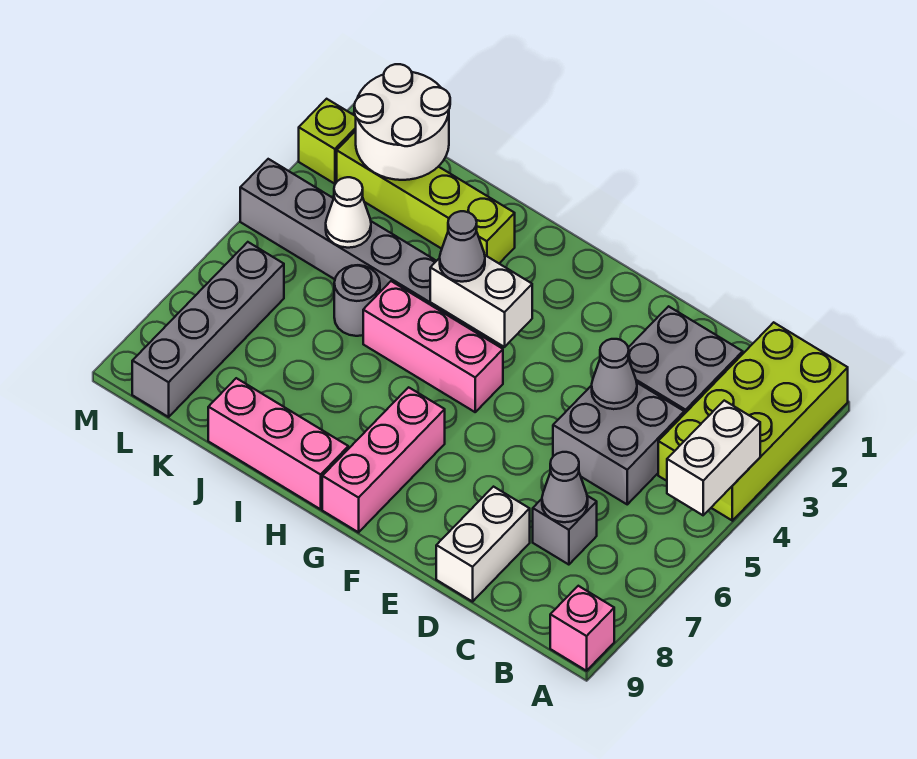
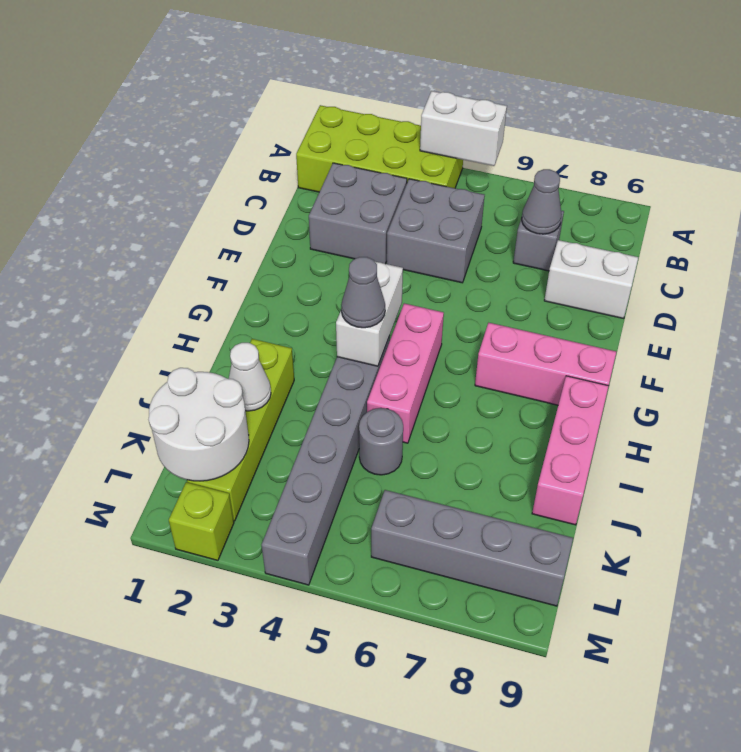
pink 1x1 brick [550,586,614,671] -> none
grey 1x1 cone [592,339,637,409] -> none
white 1x1 cone [326,177,371,248] -> white 1x1 cone moved to [229,343,271,411]

